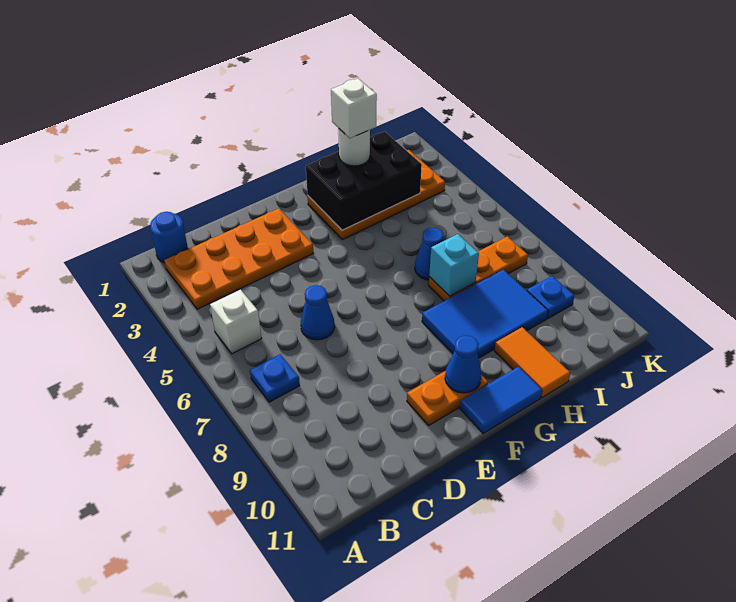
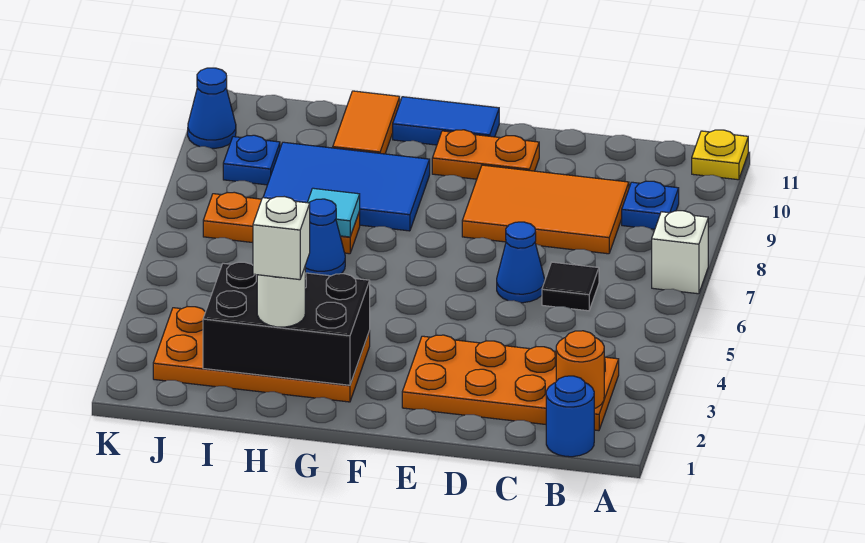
none -> yellow 1x1 plate [692,130,748,180]
none -> orange 1x1 round brick [556,331,604,409]
white 1x1 brick [210,289,262,354] -> white 1x1 brick moved to [652,211,708,294]
blue 1x1 plate [250,354,300,402] -> blue 1x1 plate moved to [622,181,679,229]
none -> black 1x1 tile [542,262,599,311]
none -> orange 2x3 tile [462,165,629,254]
blue 1x1 cone [445,336,482,393] -> blue 1x1 cone moved to [188,68,236,148]
cyan 1x1 brick [429,234,479,296] -> cyan 1x1 tile [307,188,360,237]

